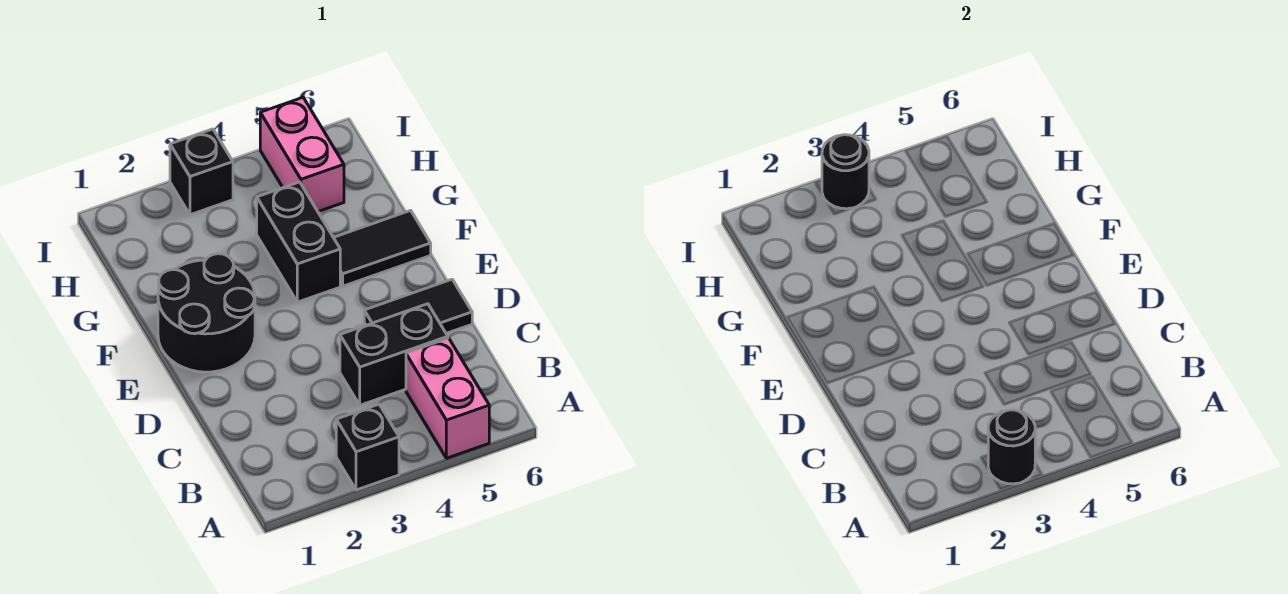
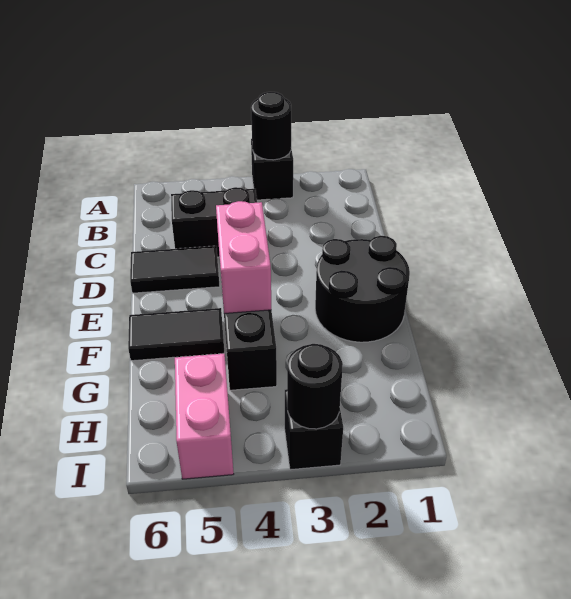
pink 1x2 brick [406,338,489,458] -> pink 1x2 brick moved to [216,201,271,313]

